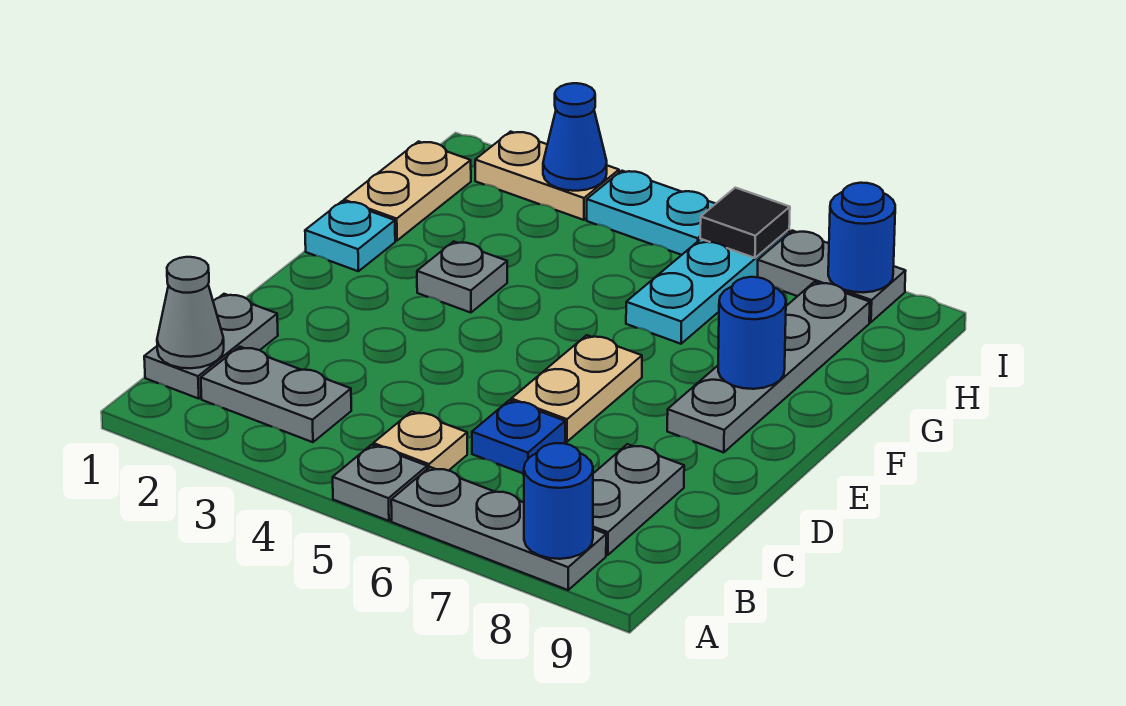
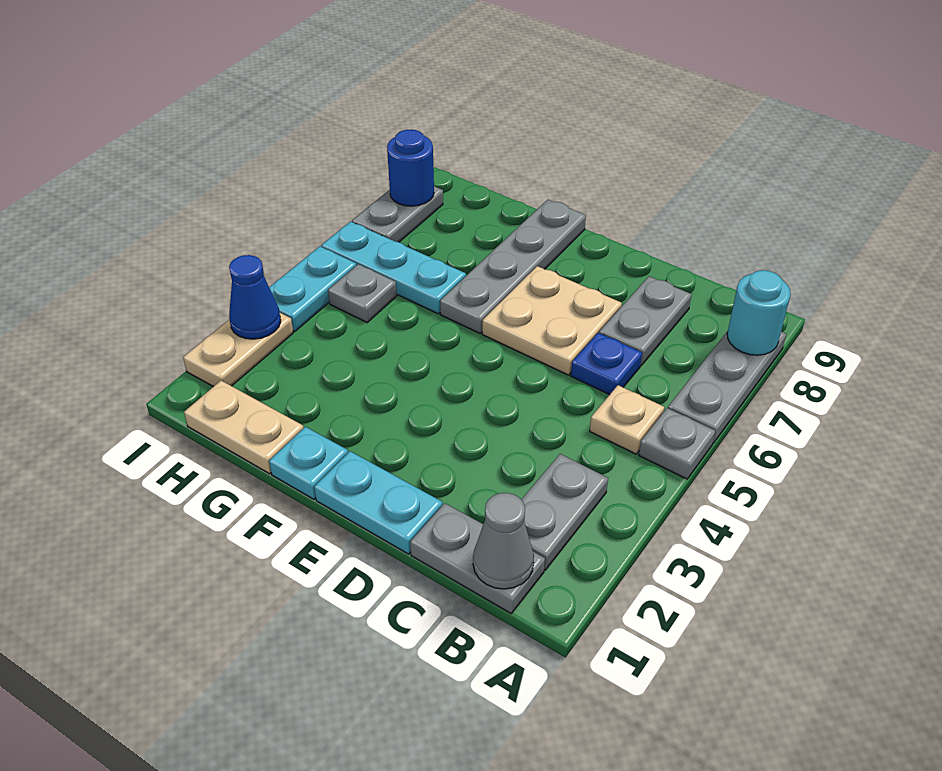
blue 1x1 round brick [524,443,593,559] -> cyan 1x1 round brick [727,270,791,355]
grey 1x2 plate [593,444,684,555] -> grey 1x2 plate turned to [599,276,692,365]
none -> cyan 1x2 plate [314,451,442,554]
tan 1x2 plate [511,335,642,442] -> tan 2x2 plate [482,266,622,375]
grey 1x4 plate [667,282,870,452] -> grey 1x4 plate turned to [440,200,586,333]
grey 1x1 plate [417,241,507,313] -> grey 1x1 plate moved to [328,264,397,322]
blue 1x1 round brick [718,277,786,389] -> none
black 1x1 tile [700,188,790,258] -> none

